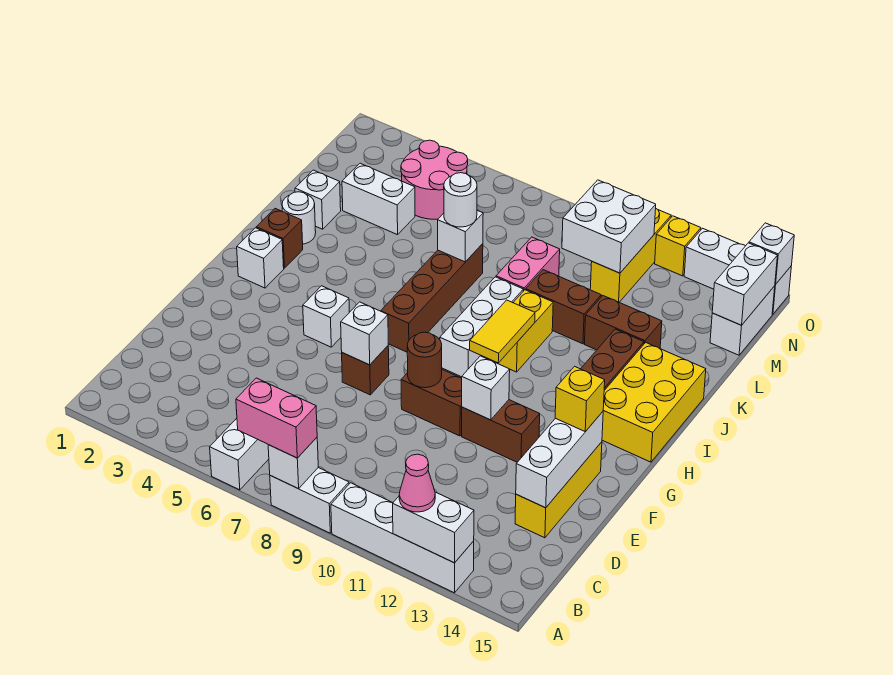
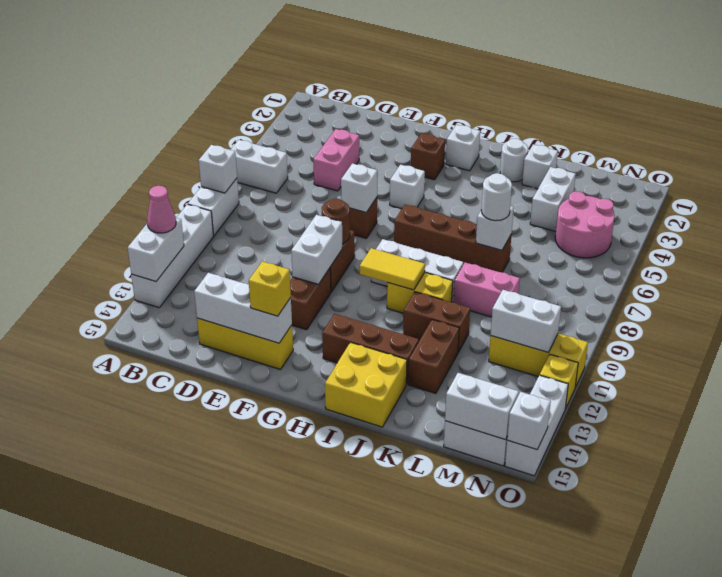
pink 1x2 brick [236,378,317,458] -> pink 1x2 brick moved to [313,129,359,191]
white 1x1 brick [462,356,510,420] -> white 1x2 brick [291,215,343,284]
yellow 2x3 brick [602,343,706,462] -> yellow 2x2 brick [325,342,407,427]
brown 1x1 brick [256,209,303,268] -> brown 1x1 brick moved to [411,133,445,180]
brown 1x2 brick [526,270,601,344] -> brown 1x2 brick turned to [403,292,470,352]
white 2x2 brick [562,180,656,273] -> white 1x2 brick [491,290,561,352]

